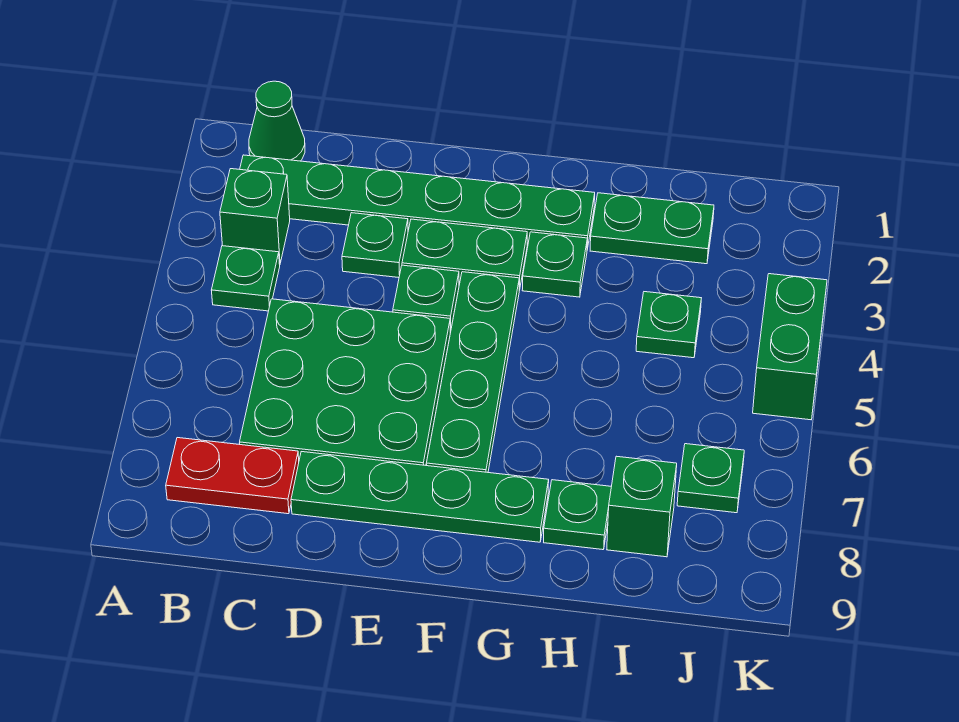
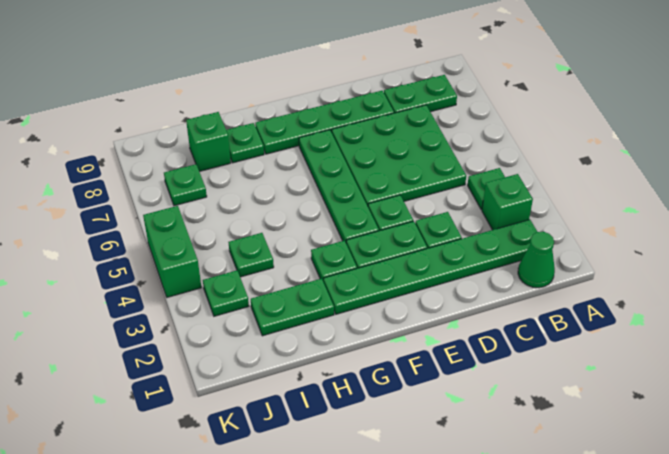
red 1x2 plate [166,438,299,514] -> green 1x2 plate [384,75,457,113]
none -> green 1x1 plate [203,271,249,316]

